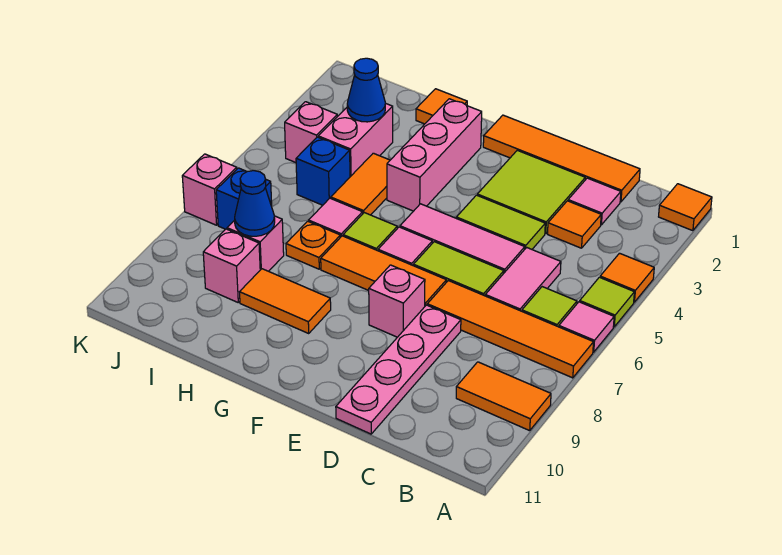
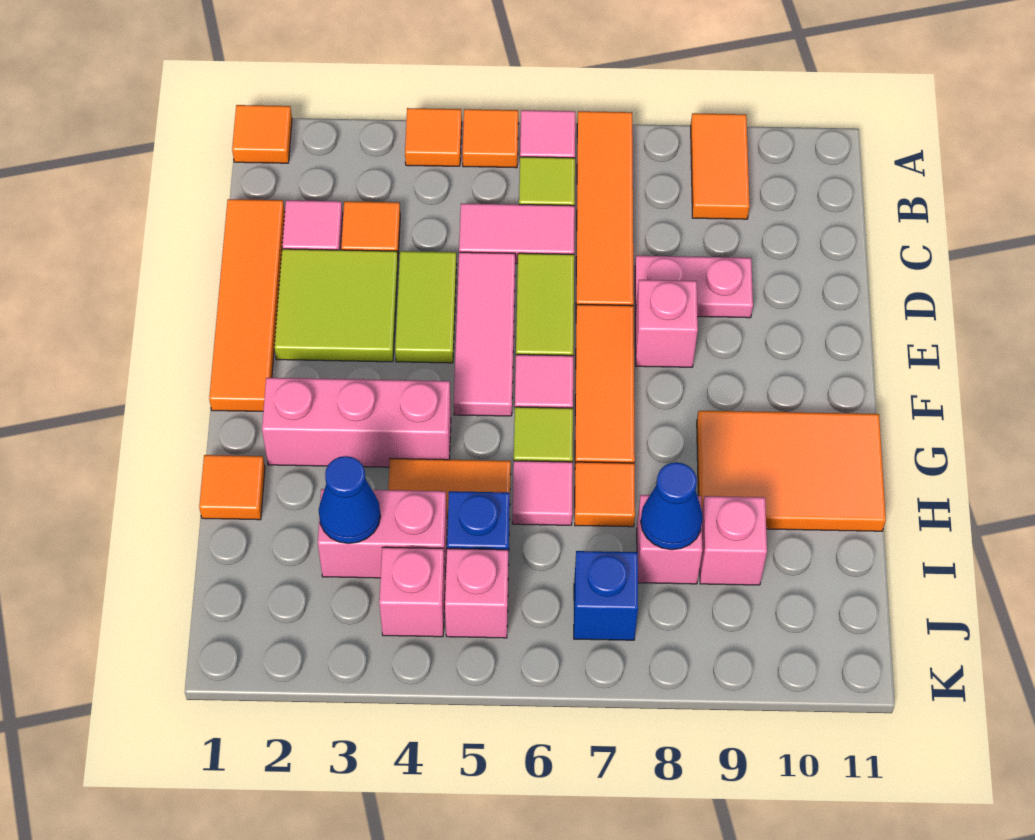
lime 1x1 tile [580,277,634,327] -> orange 1x1 tile [463,109,518,168]
pink 1x4 plate [336,305,461,434] -> pink 1x2 plate [635,256,753,318]
orange 1x2 tile [240,269,331,333] -> orange 2x3 tile [697,411,886,531]
orange 1x1 plate [286,221,340,269] -> orange 1x1 tile [575,462,635,527]
pink 1x1 brick [182,154,237,225] -> pink 1x1 brick moved to [445,549,508,638]

